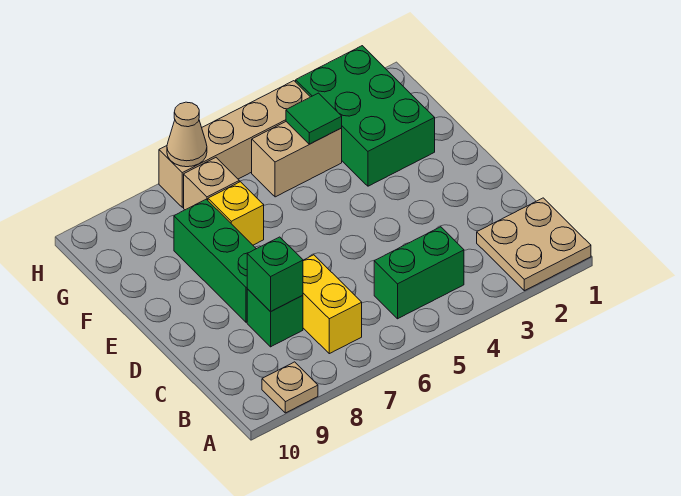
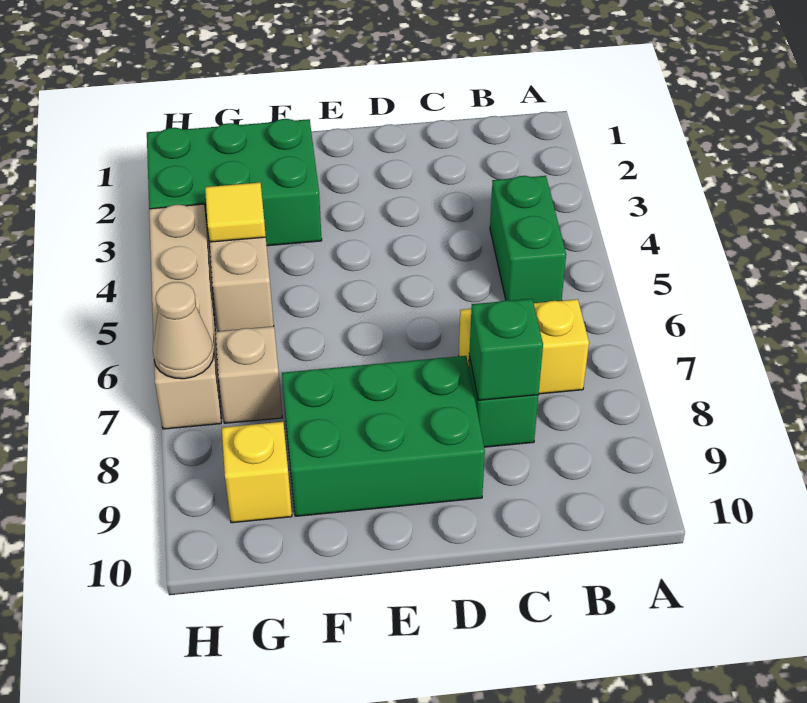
tan 2x2 plate [477,198,591,291] -> none
tan 1x1 plate [262,362,318,413] -> none
green 1x3 brick [174,199,256,322] -> green 2x3 brick [282,356,485,516]
yellow 1x1 brick [208,182,264,245] -> yellow 1x1 brick moved to [222,422,292,523]
green 1x1 tile [286,93,342,144] -> yellow 1x1 tile [205,183,266,242]

